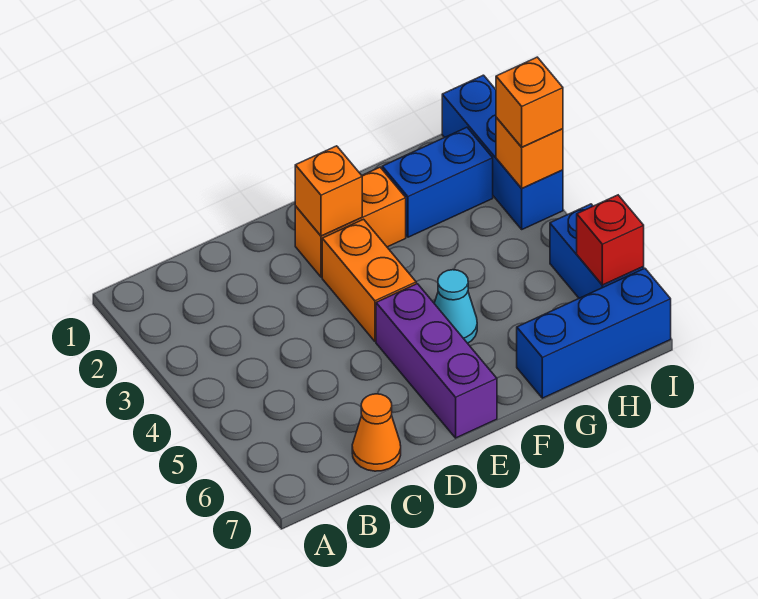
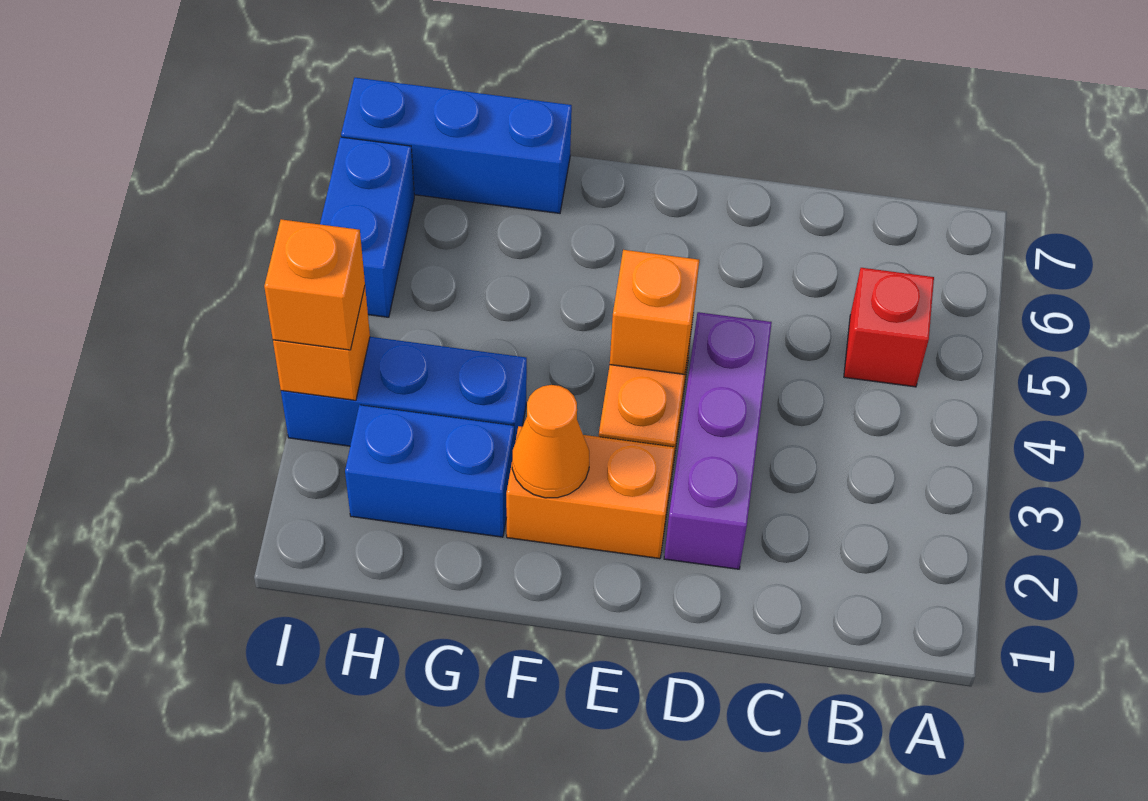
orange 1x1 cone [352,394,401,471] -> orange 1x1 cone moved to [512,385,589,498]
orange 1x1 brick [295,146,362,236] -> orange 1x1 brick moved to [610,250,699,375]
purple 1x3 brick [376,284,497,438] -> purple 1x3 brick moved to [664,312,772,569]
cyan 1x1 cone [434,270,477,343] -> none
blue 1x3 brick [442,75,563,229] -> blue 1x3 brick turned to [281,337,527,446]
red 1x1 brick [577,195,644,285] -> red 1x1 brick moved to [844,268,934,387]

